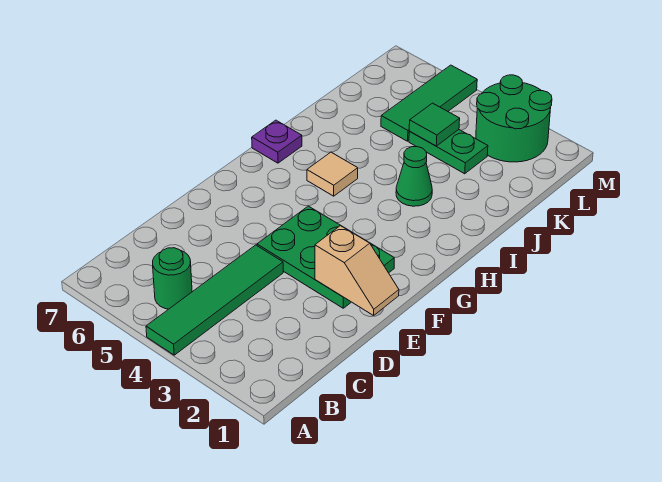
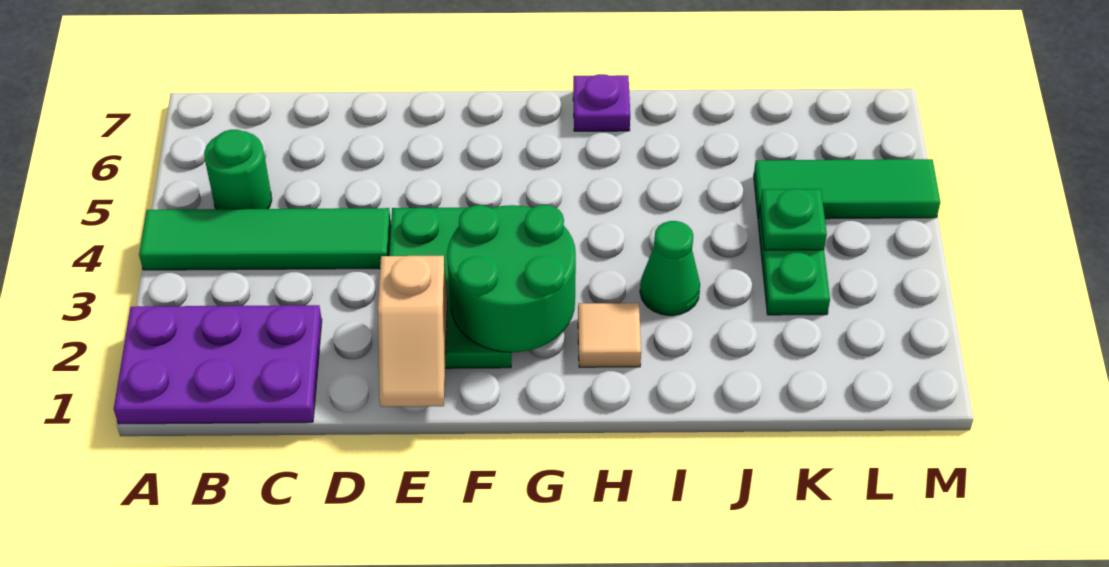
none -> purple 2x3 plate [114,305,322,424]
tan 1x1 tile [307,152,358,196] -> tan 1x1 tile moved to [578,303,641,367]
green 1x1 tile [409,103,460,146] -> green 1x1 plate [760,189,827,250]
green 2x2 round brick [476,75,552,162] -> green 2x2 round brick moved to [447,205,576,352]

